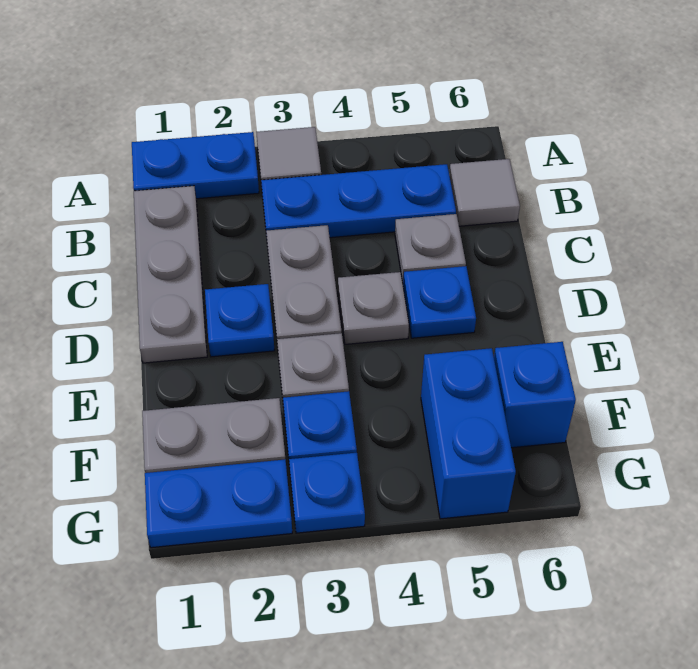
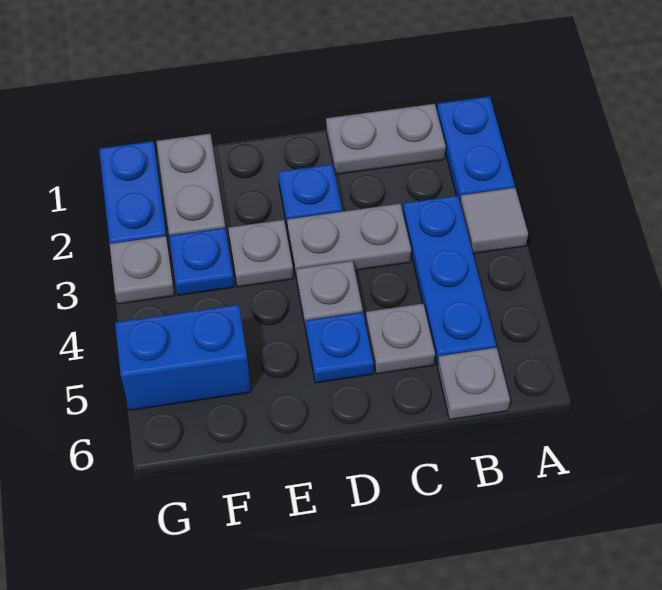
grey 1x3 plate [134,186,207,363] -> grey 1x2 plate [326,104,446,175]
grey 1x1 tile [449,159,520,226] -> grey 1x1 plate [437,348,510,420]
blue 1x1 brick [494,342,576,448] -> none
blue 1x1 plate [289,453,365,533] -> grey 1x1 plate [110,236,175,304]

